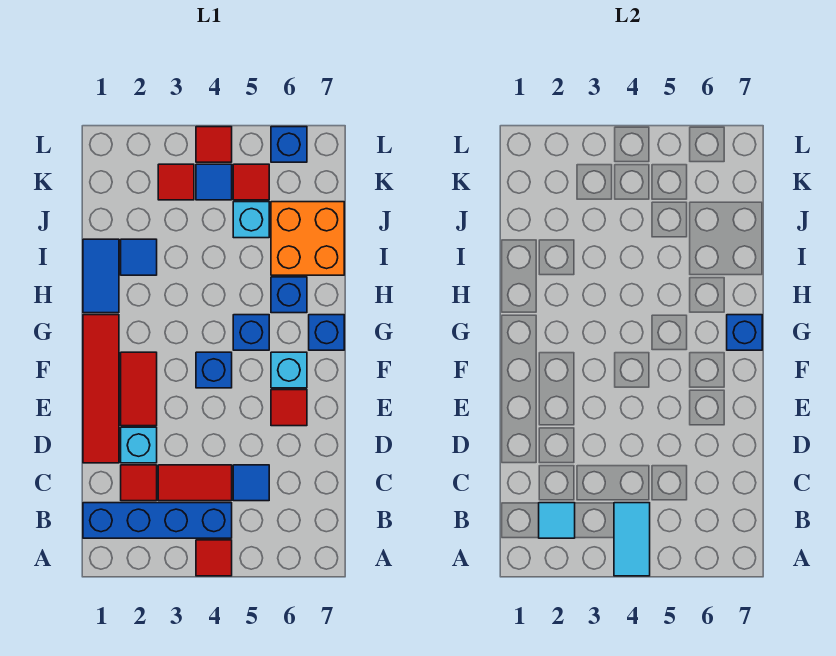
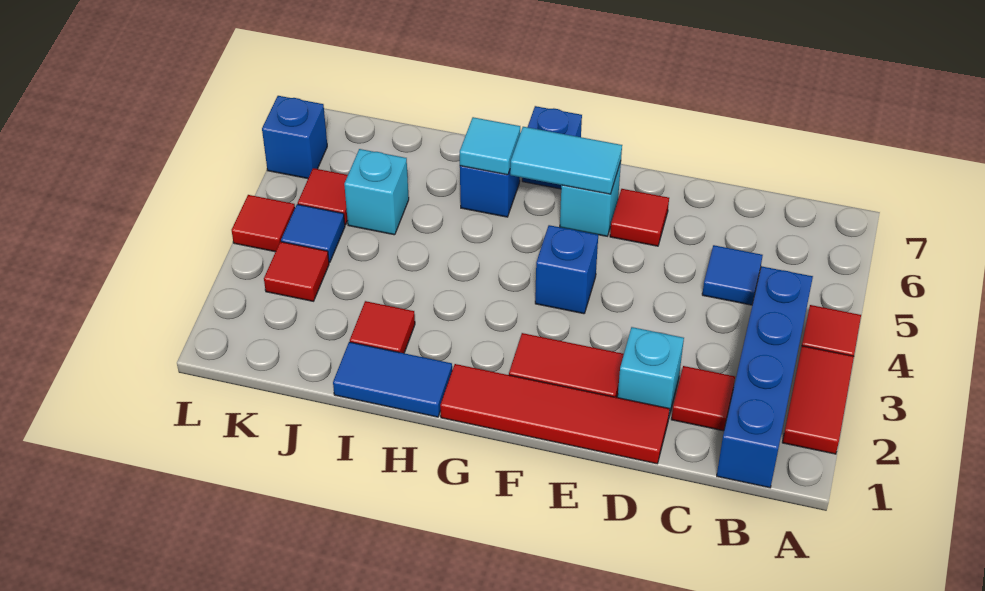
cyan 1x2 tile [614,503,650,576] -> cyan 1x2 tile moved to [510,127,622,194]
cyan 1x1 tile [539,503,575,538] -> cyan 1x1 tile moved to [460,117,520,175]
red 1x2 tile [158,465,232,501] -> red 1x2 tile moved to [782,346,854,454]
blue 1x1 brick [233,315,269,350] -> none
blue 1x1 brick [727,315,762,350] -> none
blue 1x1 tile [121,239,157,275] -> red 1x1 tile [350,301,415,353]
orange 2x2 brick [271,202,344,275] -> none

